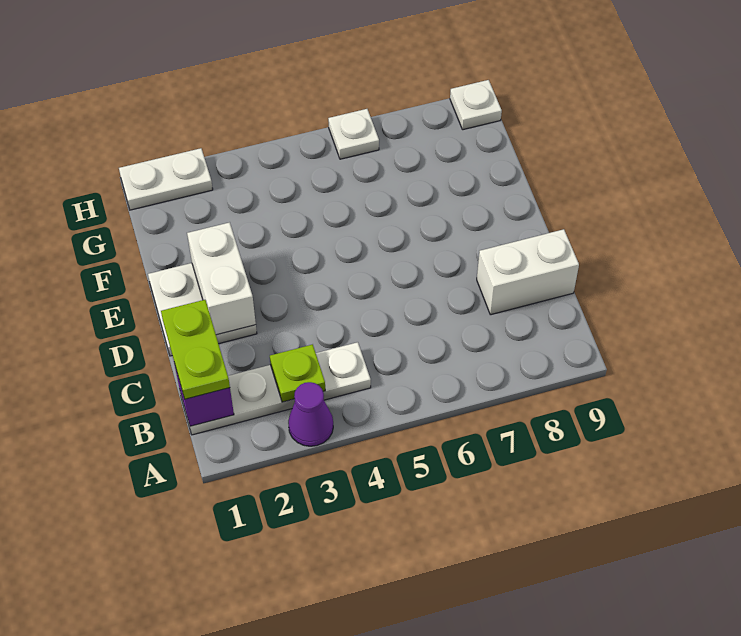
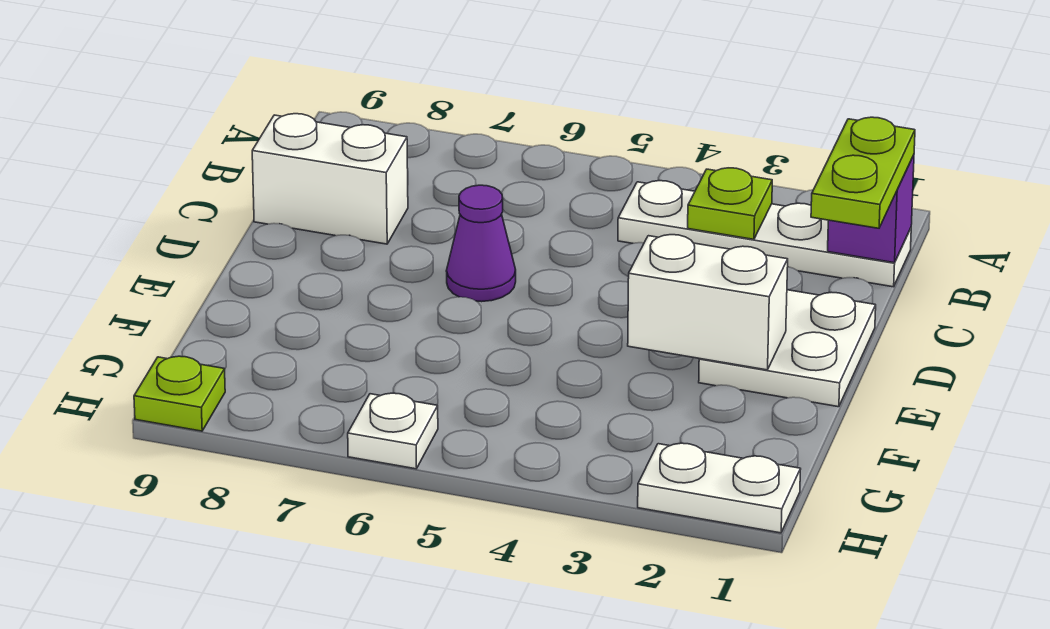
purple 1x1 cone [288,382,333,446] -> purple 1x1 cone moved to [446,185,516,302]
white 1x2 brick [187,222,256,335] -> white 1x2 brick turned to [628,235,788,370]
white 1x1 plate [450,80,502,130] -> lime 1x1 plate [134,356,225,431]

